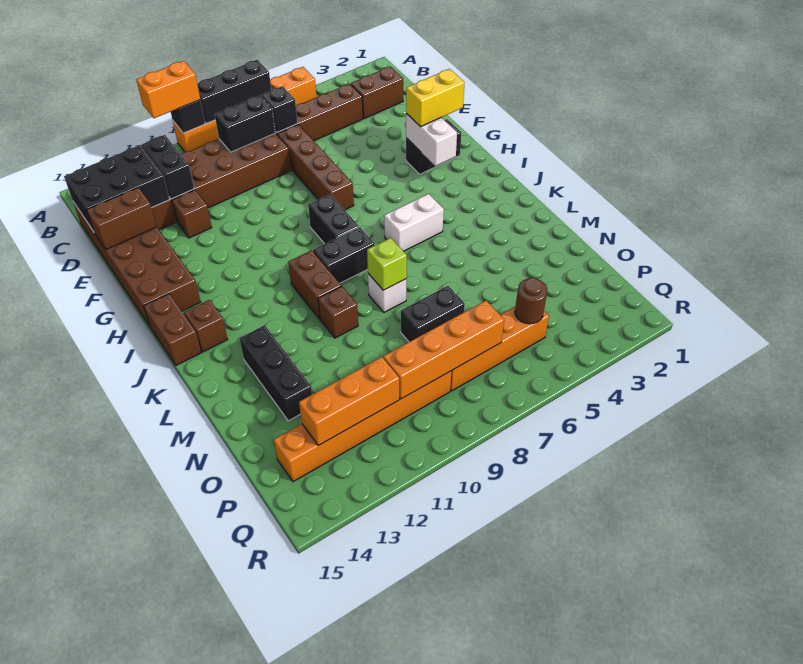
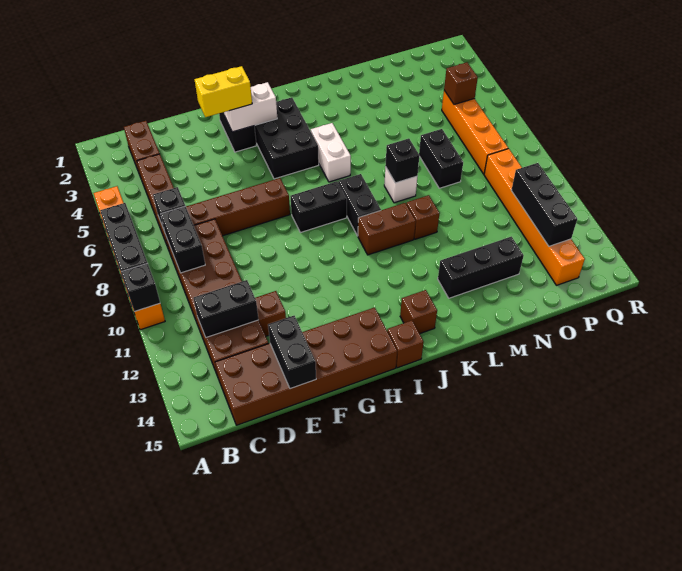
orange 1x2 brick [136,61,200,118] -> none
black 2x3 brick [64,145,170,232] -> black 2x3 brick moved to [254,97,319,179]
brown 1x2 brick [87,188,157,250] -> black 1x2 brick [268,316,316,389]
yellow 1x2 brick [406,69,465,127] -> yellow 1x2 brick turned to [194,66,252,117]
brown 1x2 brick [144,294,201,365] -> brown 1x1 brick [387,321,424,368]
lime 1x1 brick [367,238,407,290] -> black 1x1 brick [385,139,419,183]
brown 1x1 round brick [515,278,547,324] -> brown 1x1 brick [444,62,478,104]
orange 1x4 brick [383,301,504,399] -> none
orange 1x3 brick [299,357,399,445] -> black 1x3 brick [511,163,577,246]

